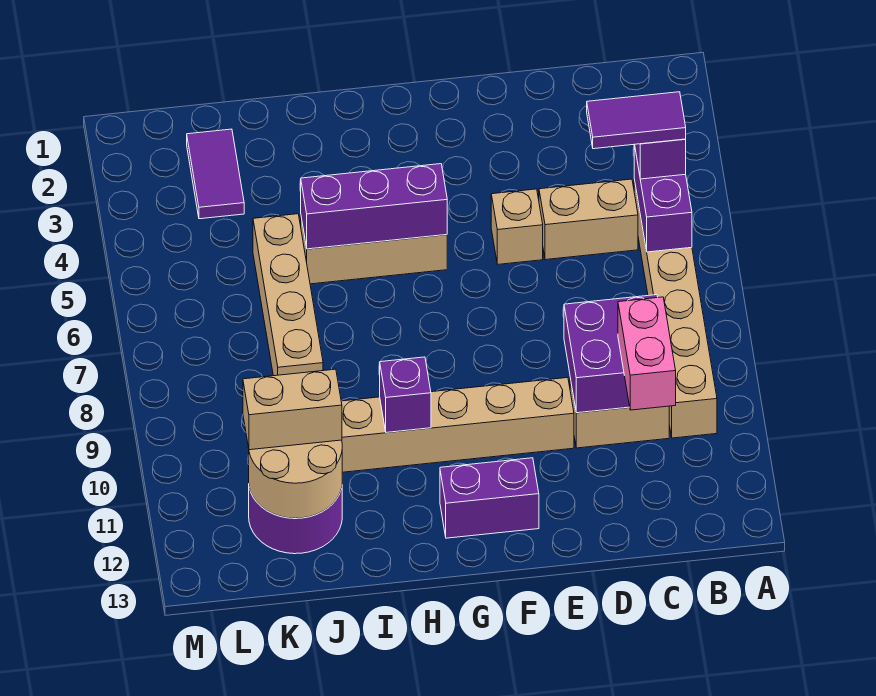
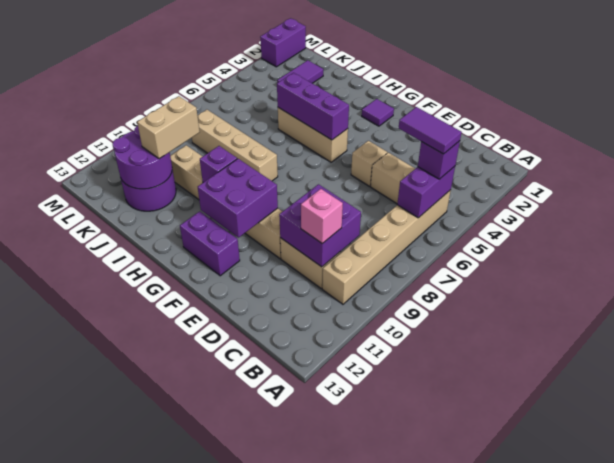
pink 1x2 brick [618,297,676,410] -> pink 1x1 brick [301,189,343,244]
none -> purple 2x2 brick [198,159,278,238]
none -> purple 1x1 tile [362,99,394,126]
tan 1x4 brick [253,214,323,376] -> tan 1x4 brick turned to [192,110,278,181]
tan 2x2 round brick [249,440,342,518] -> purple 2x2 round brick [113,126,172,189]
tan 1x2 brick [243,369,342,450] -> tan 1x2 brick turned to [137,96,200,159]
none -> purple 1x2 brick [260,18,306,67]

